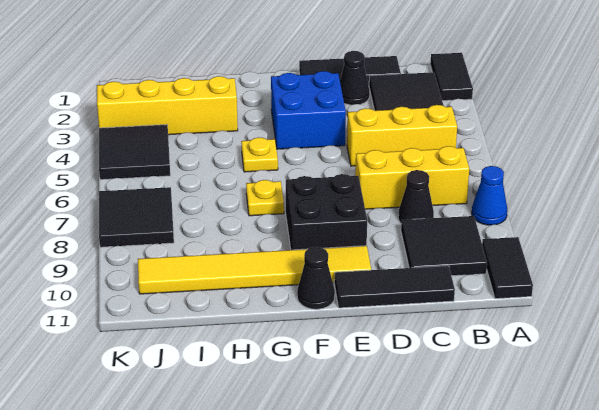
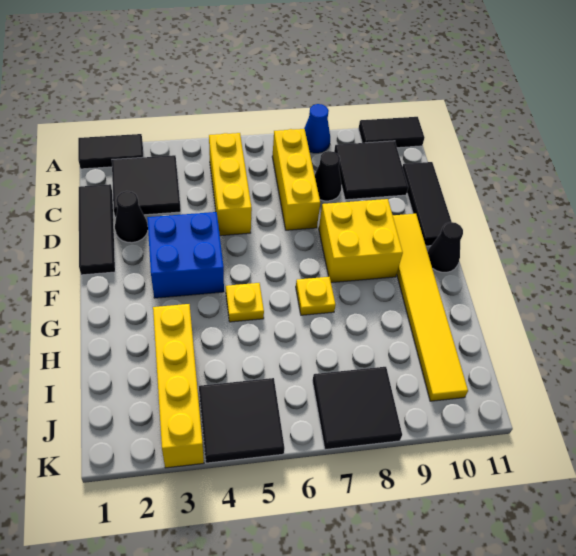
black 2x2 brick [286,174,367,250] -> yellow 2x2 brick [319,199,403,283]

